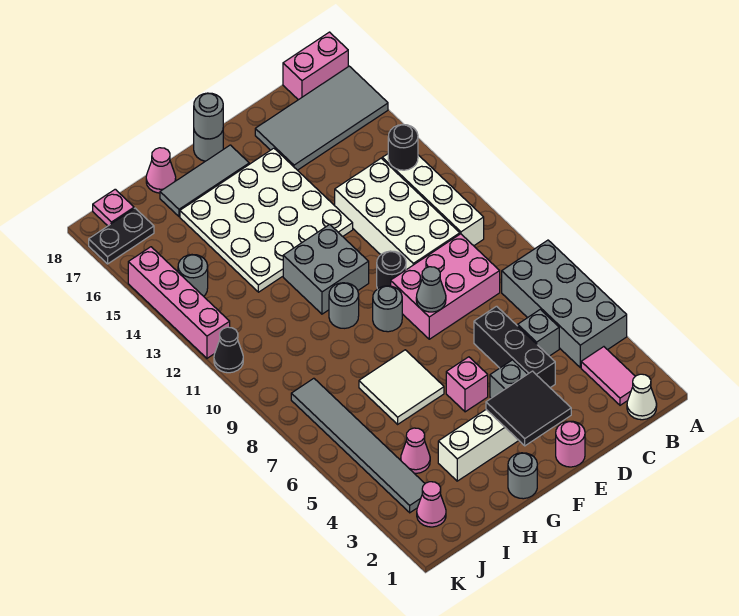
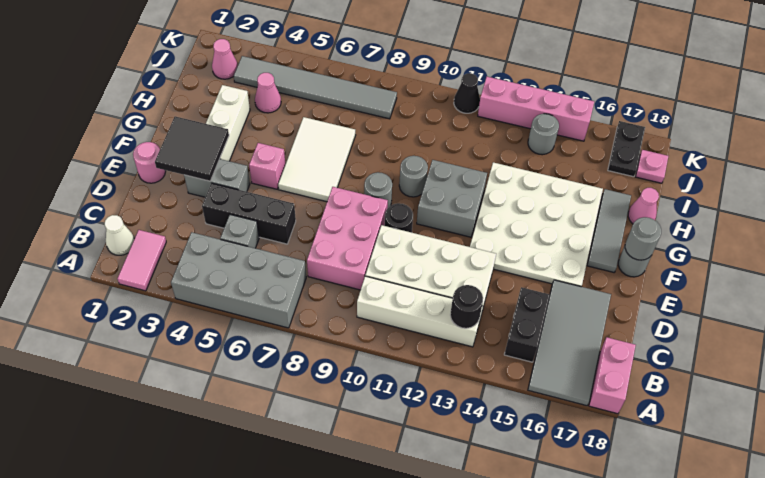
pink 1x2 tile [581,347,635,405] -> pink 1x2 tile turned to [117,230,166,291]
none -> black 1x2 brick [504,287,550,362]
grey 1x1 cone [416,267,446,312] -> none
grey 1x1 round brick [508,453,537,499] -> none
white 2x2 tile [359,350,444,424] -> white 2x3 tile [278,117,356,202]

